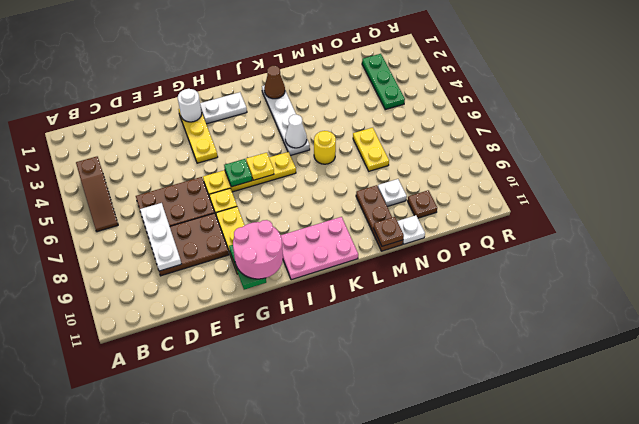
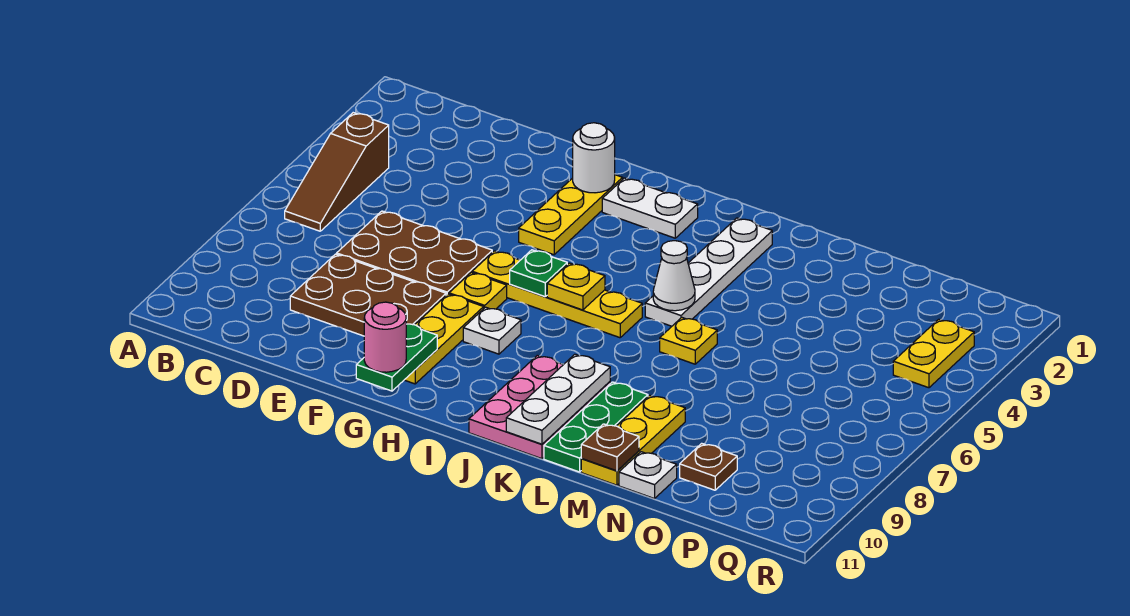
white 1x3 plate [140,203,181,271] -> white 1x3 plate moved to [506,354,610,444]
pink 2x2 round brick [233,220,283,279] -> pink 1x1 round brick [364,302,406,372]
pink 2x3 plate [281,217,358,280] -> pink 2x3 plate turned to [469,355,610,459]
brown 1x1 cone [264,66,285,99] -> none
yellow 1x1 round brick [314,131,336,164] -> yellow 1x1 plate [660,317,717,364]
brown 1x3 plate [356,185,403,251] -> yellow 1x3 plate [581,395,685,485]
yellow 1x2 plate [353,128,389,171] -> yellow 1x2 plate moved to [893,319,974,388]
white 1x1 plate [378,179,407,207] -> white 1x1 plate moved to [463,307,521,354]
green 1x3 plate [362,54,405,110] -> green 1x3 plate moved to [544,382,648,472]

